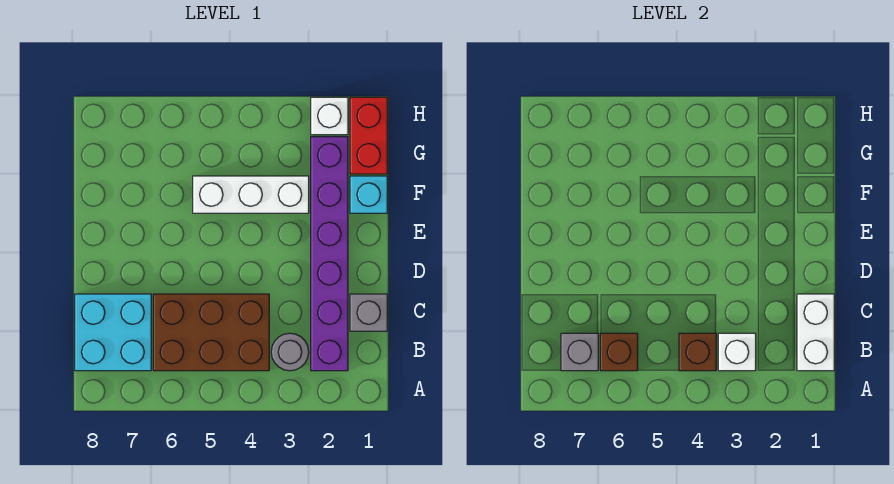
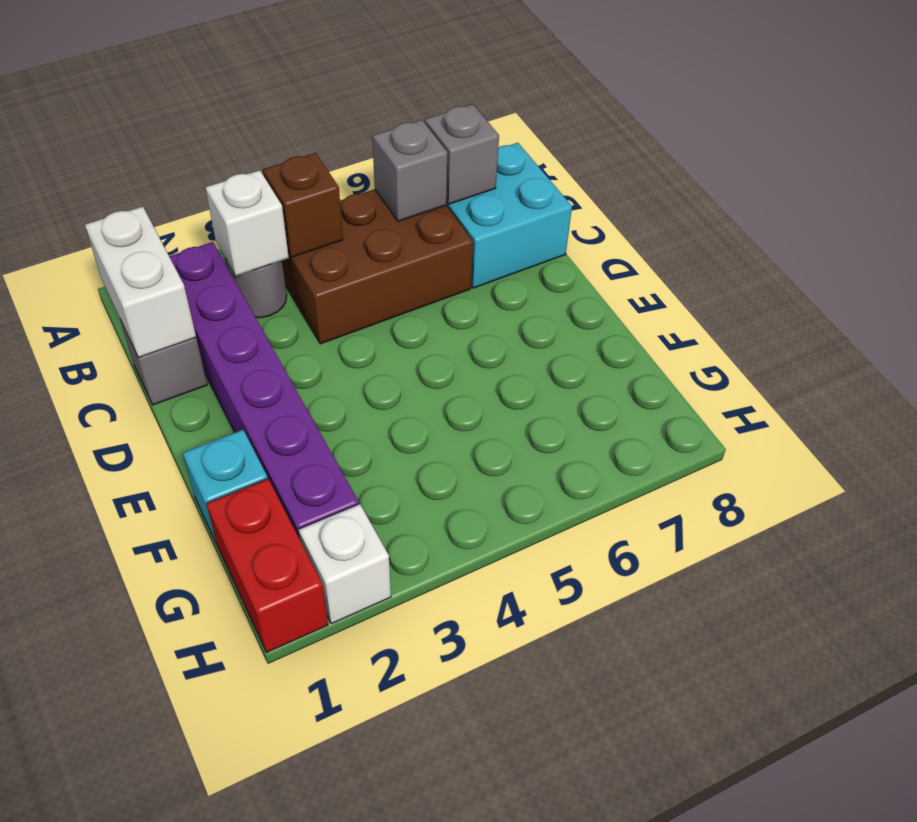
brown 1x1 brick [600,333,638,371] -> grey 1x1 brick [372,120,447,221]
white 1x3 brick [193,176,309,213] -> none

